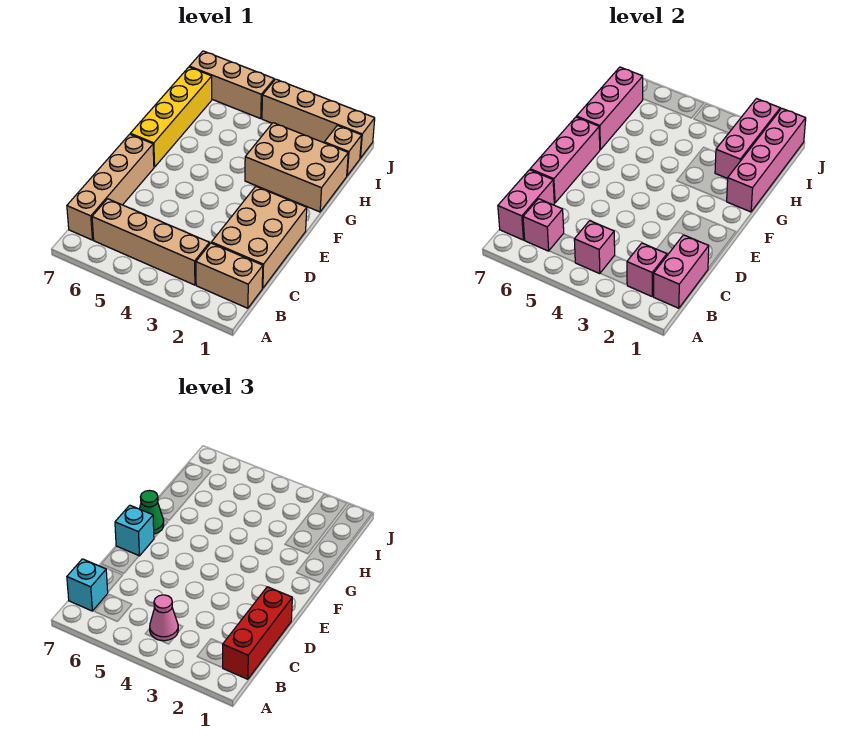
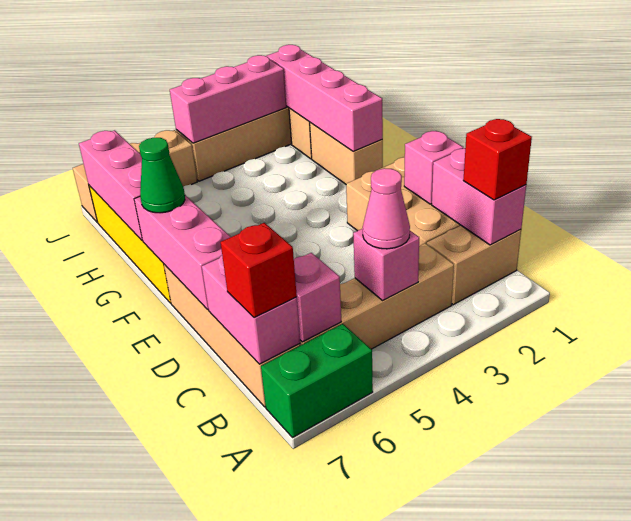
none -> green 1x2 brick [261,324,373,438]
red 1x3 brick [222,587,292,679] -> red 1x1 brick [463,119,532,200]
pink 1x1 brick [627,243,667,296] -> pink 1x1 brick moved to [404,131,463,204]
cyan 1x1 brick [67,559,108,611] -> red 1x1 brick [221,223,297,318]
cyan 1x1 brick [115,505,154,556] -> none
tan 2x3 brick [245,123,348,212] -> tan 1x2 brick [310,122,383,184]
pink 1x3 brick [715,99,780,178] -> pink 1x3 brick turned to [170,55,286,143]

